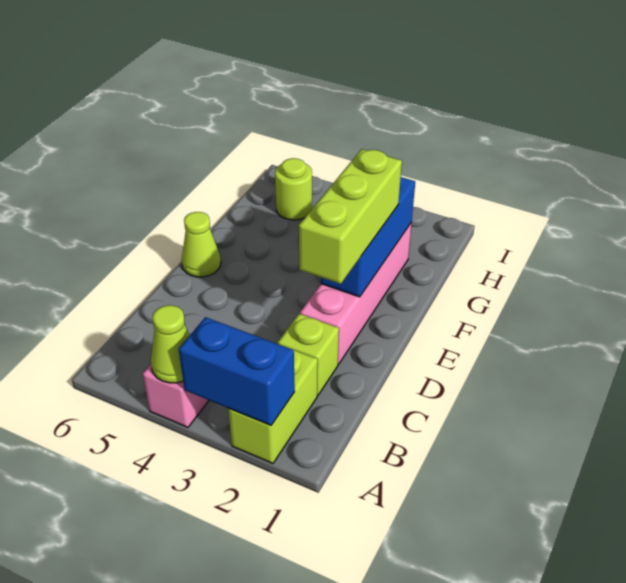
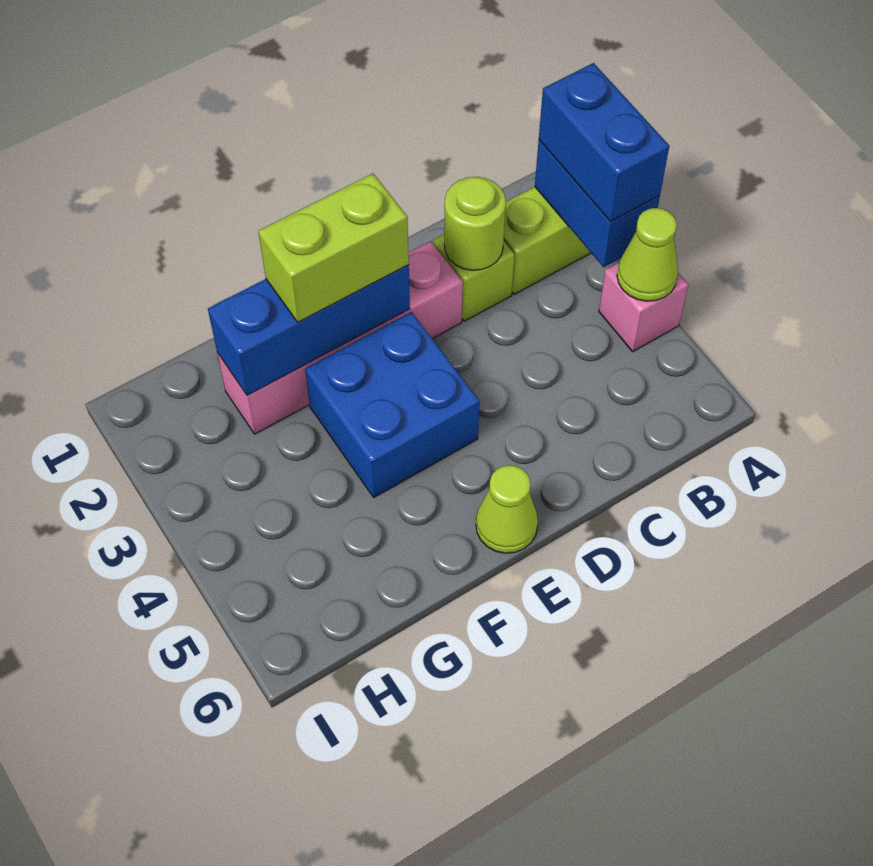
none -> blue 1x2 brick [539,63,669,222]
lime 1x3 brick [299,149,402,284] -> lime 1x2 brick [258,174,409,322]
none -> blue 2x2 brick [305,312,480,497]
lime 1x1 round brick [275,158,312,220] -> lime 1x1 round brick moved to [444,177,506,270]

